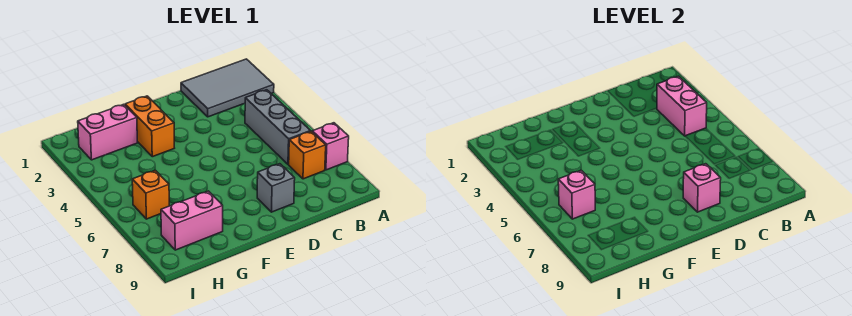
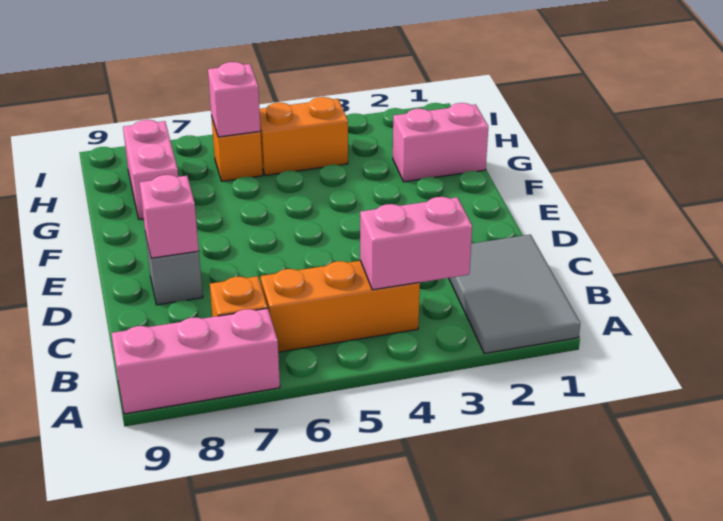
pink 1x1 brick [312,123,349,170] -> pink 1x3 brick [111,308,280,414]
grey 1x3 brick [245,90,310,164] -> orange 1x3 brick [261,261,420,352]
orange 1x2 brick [125,96,174,157] -> orange 1x2 brick moved to [259,97,348,175]
pink 1x2 brick [78,104,137,160] -> pink 1x2 brick turned to [393,103,488,182]

